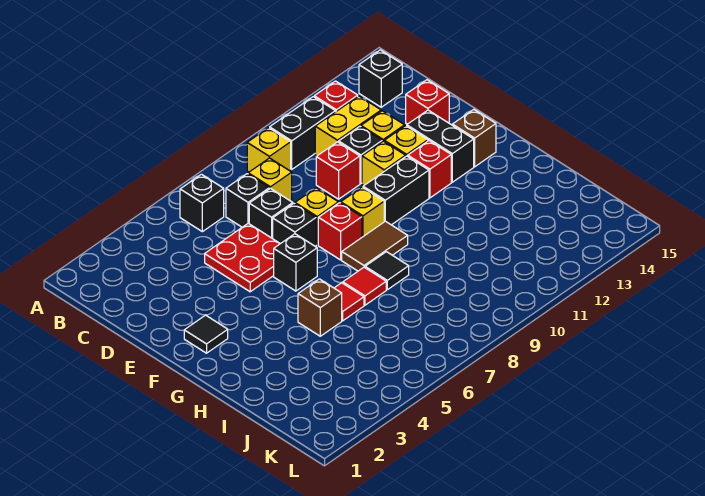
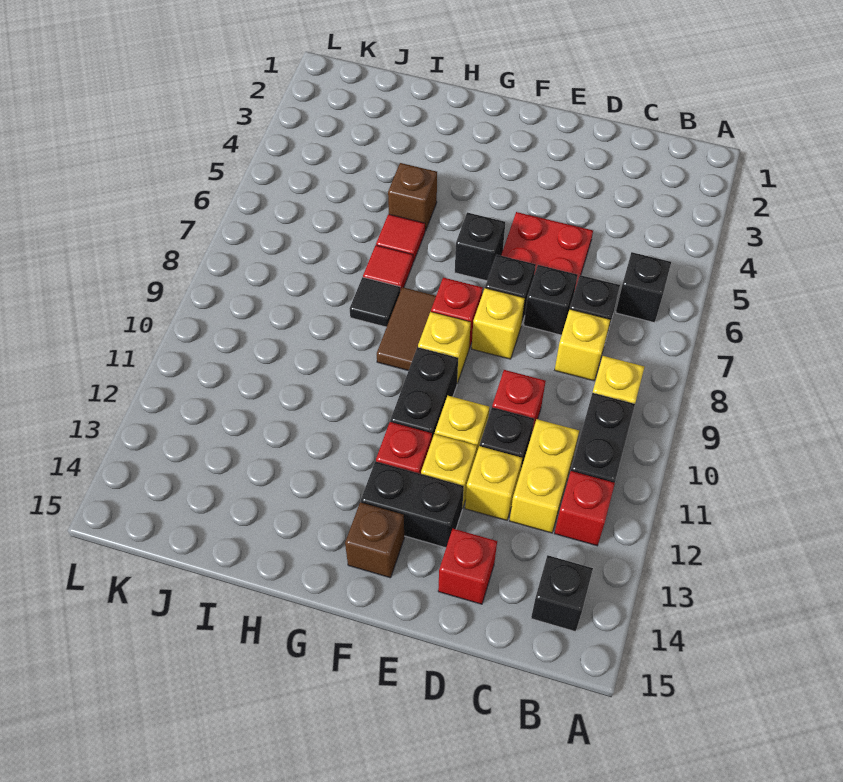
black 1x1 tile [184,315,228,353] -> none

